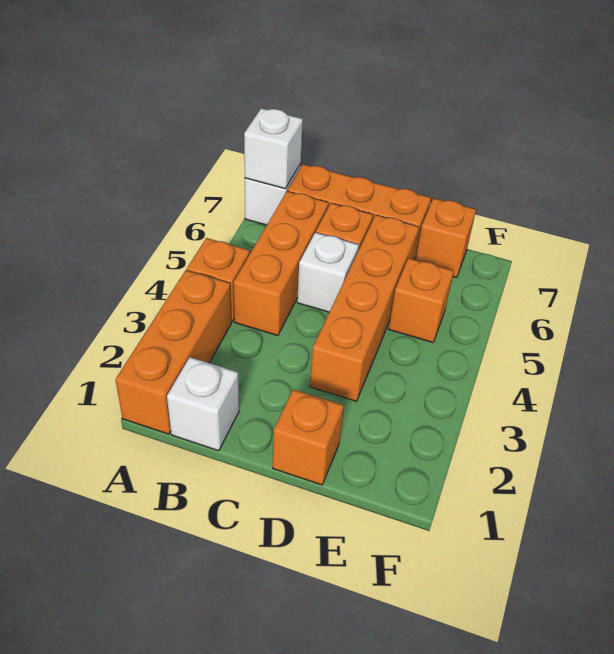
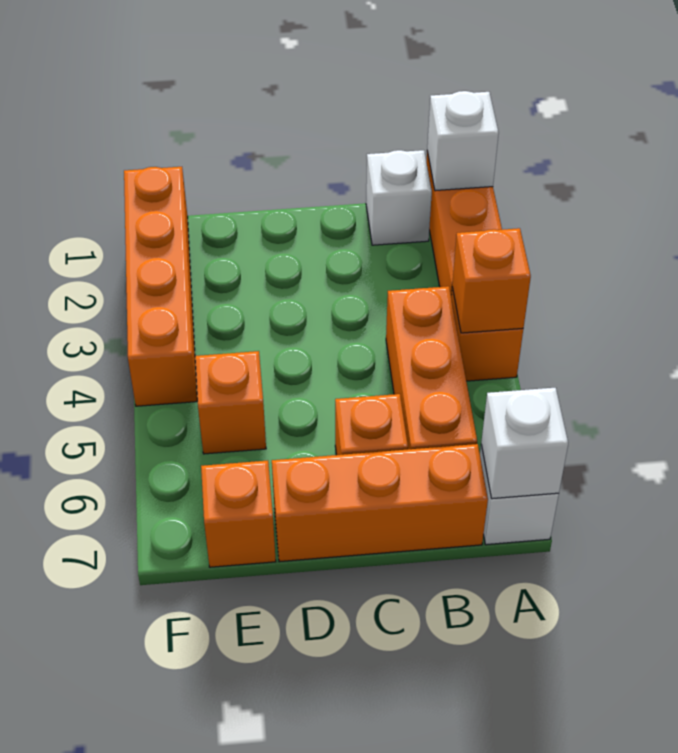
white 1x1 brick [297,232,359,312] -> white 1x1 brick moved to [427,91,499,191]
orange 1x1 brick [273,389,344,485] -> orange 1x1 brick moved to [452,228,531,333]
orange 1x4 brick [310,215,419,401] -> orange 1x4 brick moved to [124,167,197,406]

